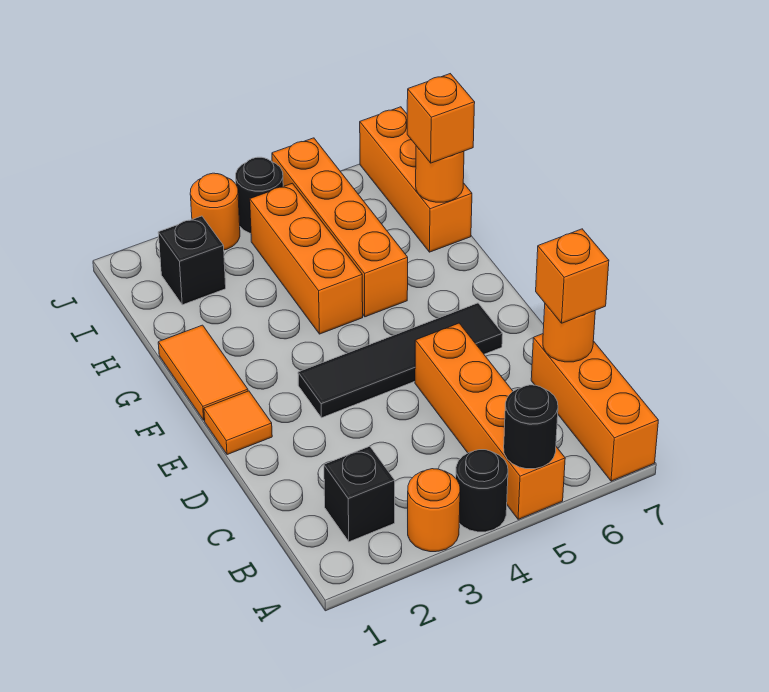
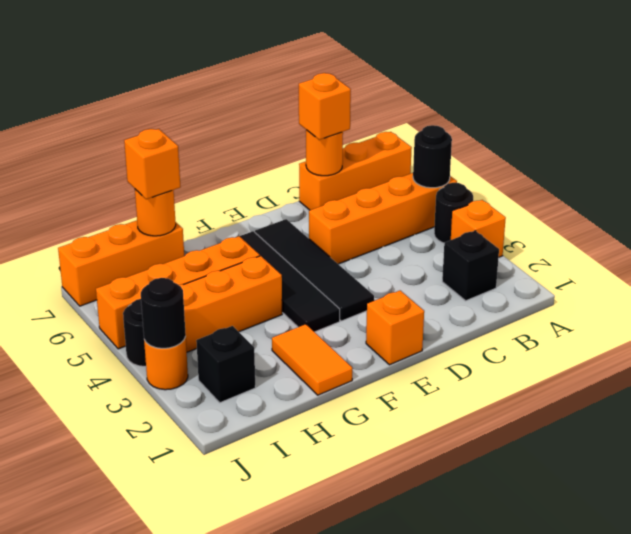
orange 1x1 round brick [408,469,460,552] -> orange 1x1 brick [451,200,506,257]
orange 1x1 tile [204,391,272,455] -> orange 1x1 brick [366,291,424,365]
orange 1x2 tile [158,325,248,420] -> orange 1x2 tile turned to [272,324,352,395]
none -> black 1x4 tile [240,231,340,332]
none -> black 1x1 round brick [141,278,186,348]

